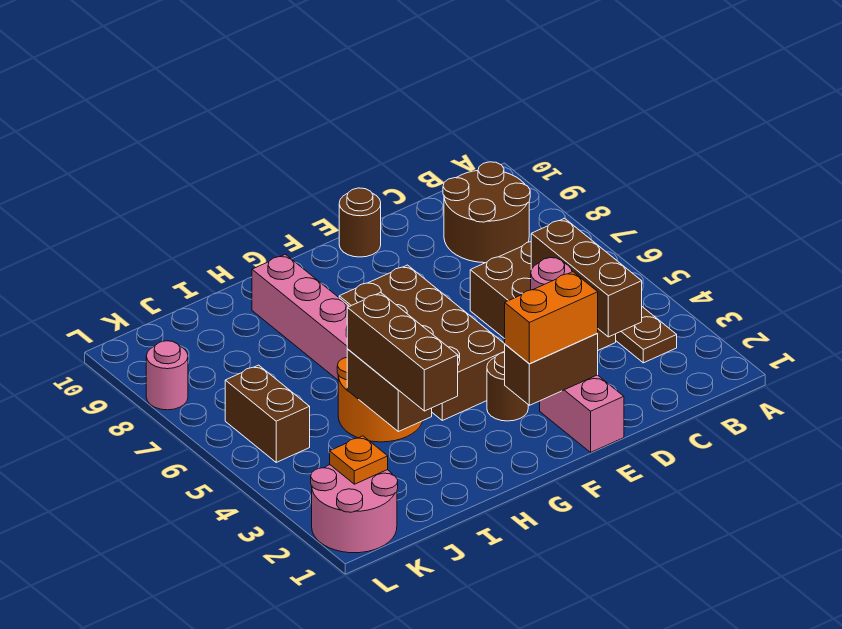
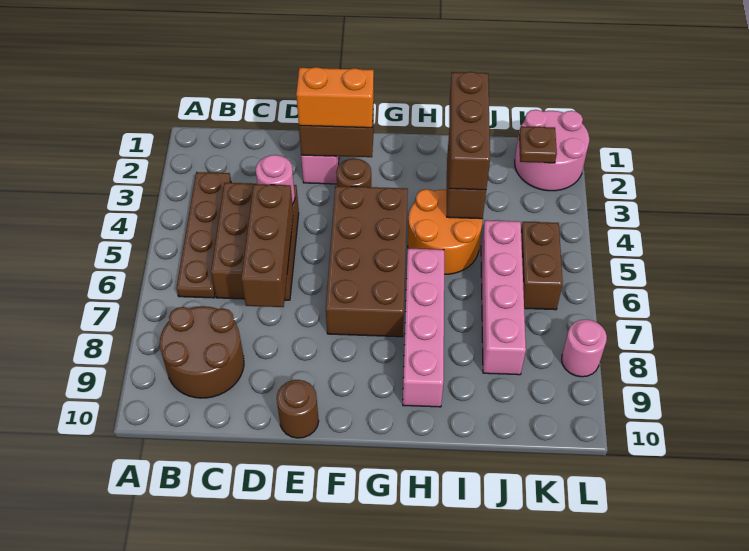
brown 1x3 brick [531,218,642,337] -> brown 1x3 brick moved to [241,184,293,307]
none -> pink 1x4 brick [481,220,526,375]
orange 1x1 plate [330,436,388,484] -> brown 1x1 plate [519,126,557,163]

